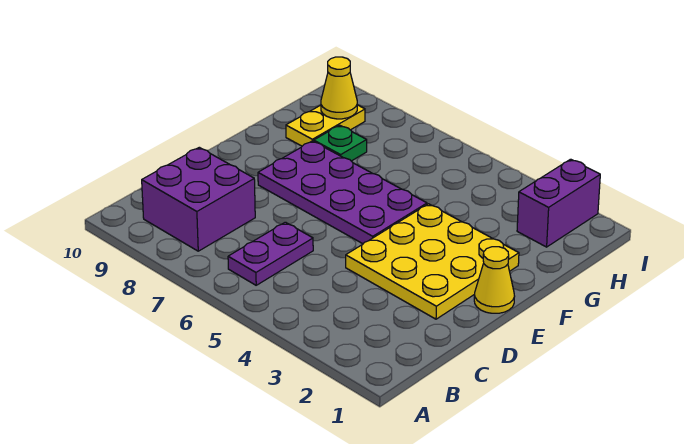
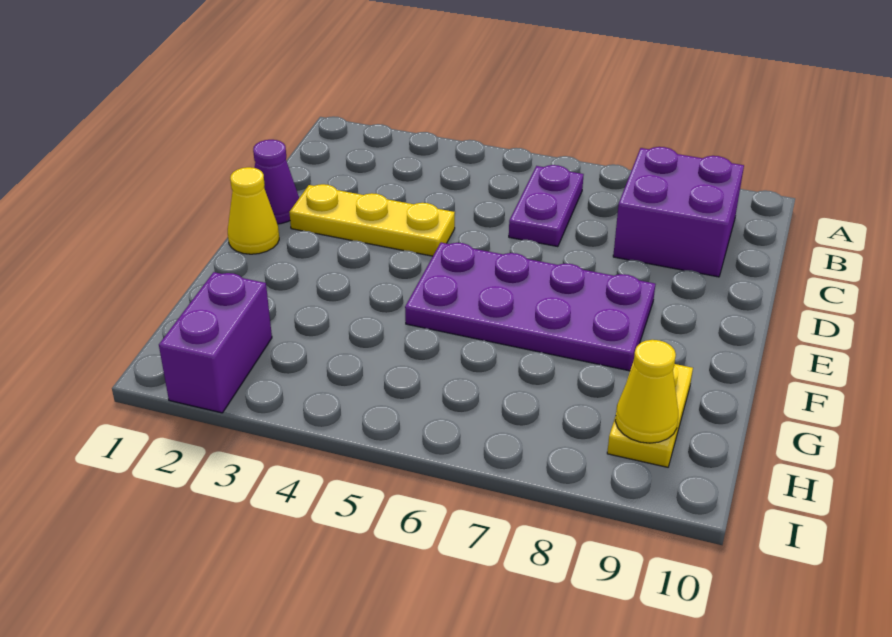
none -> purple 1x1 cone [253,140,299,224]
yellow 3x3 plate [346,204,519,319] -> yellow 1x3 plate [289,184,455,256]
green 1x1 plate [314,125,367,161] -> none

